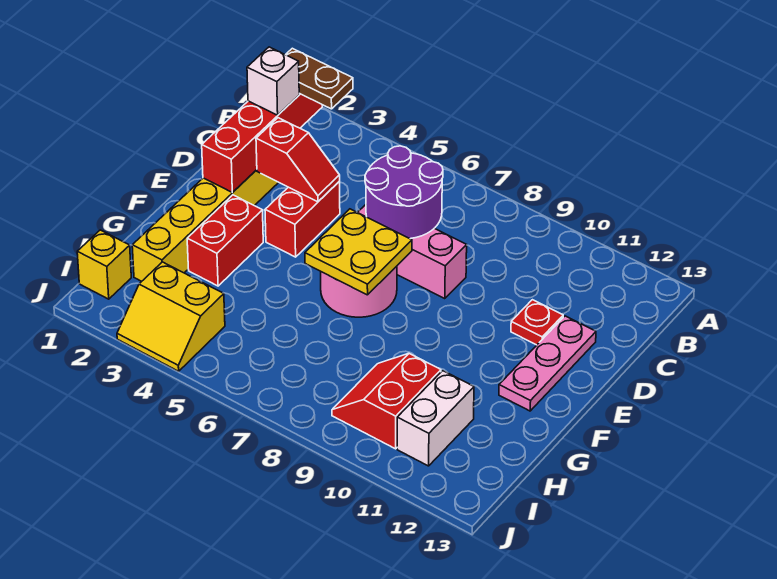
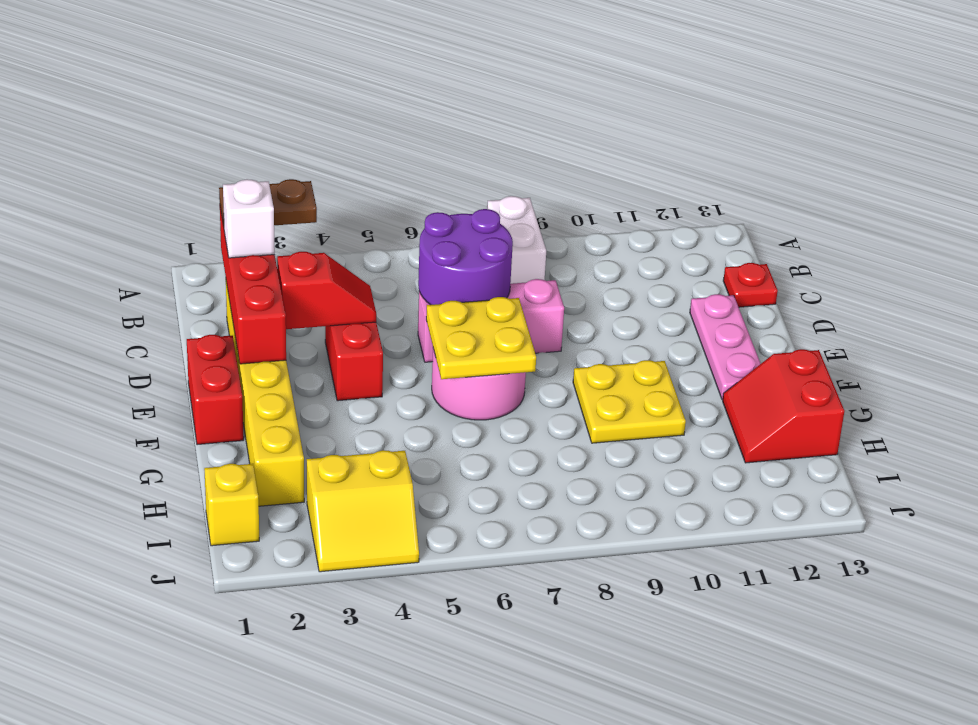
red 1x1 plate [511,300,563,345] -> red 1x1 plate moved to [723,263,778,307]
red 1x2 brick [187,195,263,286] -> red 1x2 brick moved to [187,335,244,445]
none -> yellow 2x2 plate [573,360,686,443]
red 2x2 slope [332,354,441,449] -> red 2x2 slope moved to [723,349,844,463]
white 1x2 brick [397,371,474,466] -> white 1x2 brick moved to [487,196,546,284]

